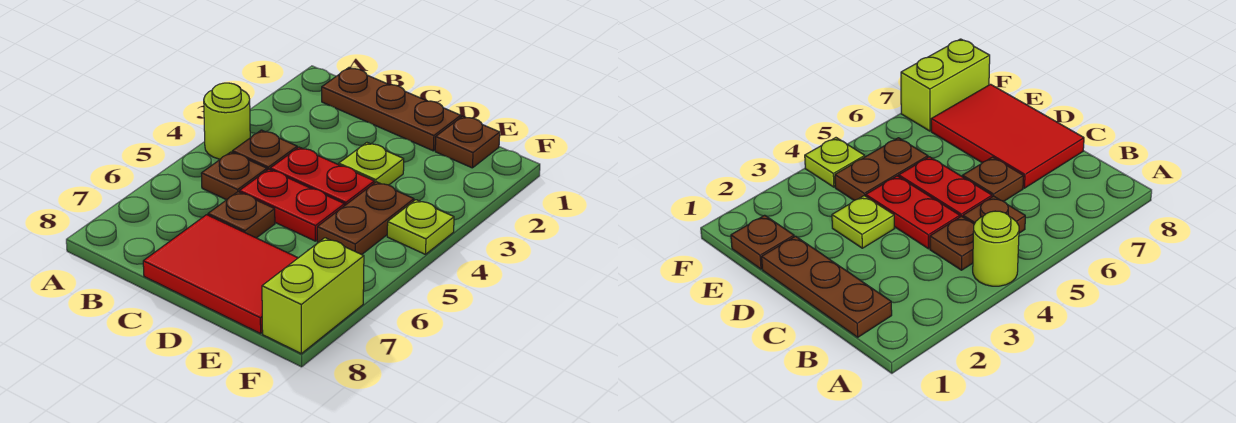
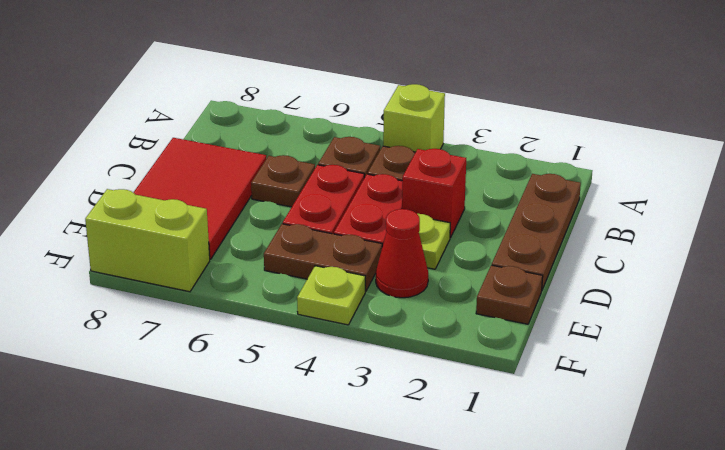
lime 1x1 round brick [204,83,250,159] -> lime 1x1 brick [383,84,445,152]
none -> red 1x1 brick [402,149,466,238]
none -> red 1x1 cone [376,209,428,298]

